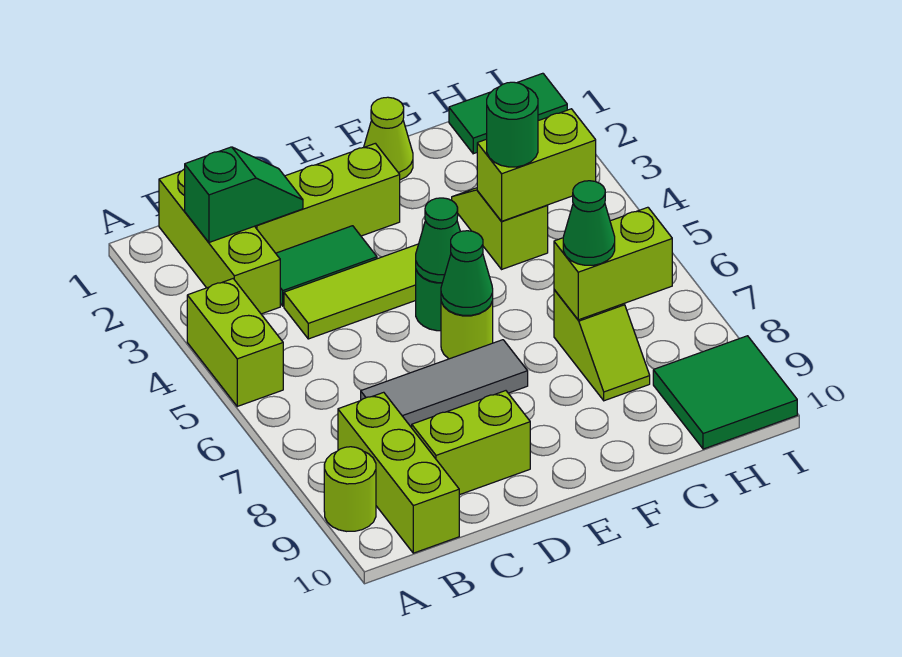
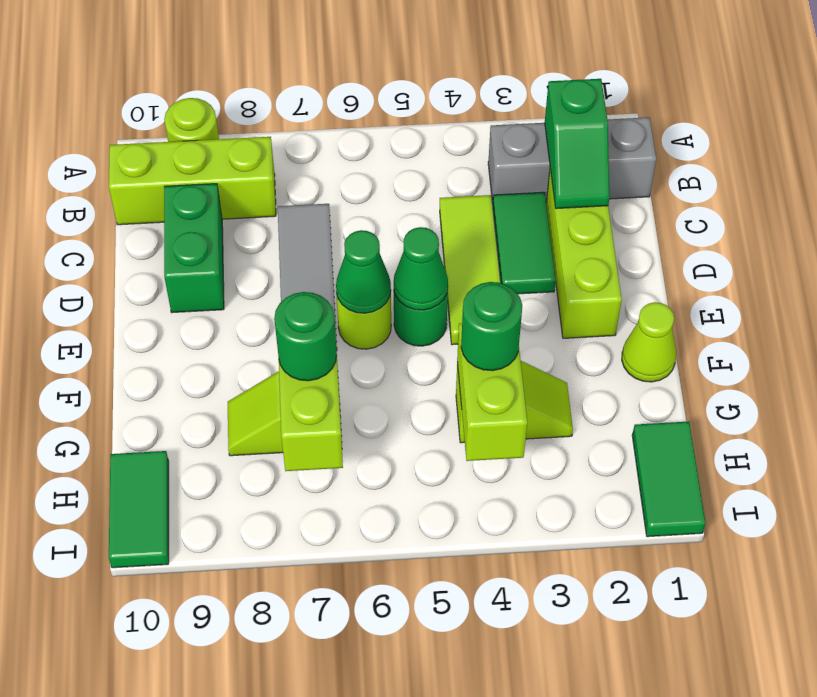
lime 1x2 brick [187,279,283,406] -> none
lime 1x3 brick [159,169,280,314] -> grey 1x3 brick [488,117,656,203]
lime 1x2 brick [412,391,530,495] -> green 1x2 brick [164,184,224,313]
green 1x1 cone [563,181,615,265] -> green 1x1 round brick [274,292,337,381]
green 2x2 tile [653,336,797,449] -> green 1x2 tile [109,451,169,568]

